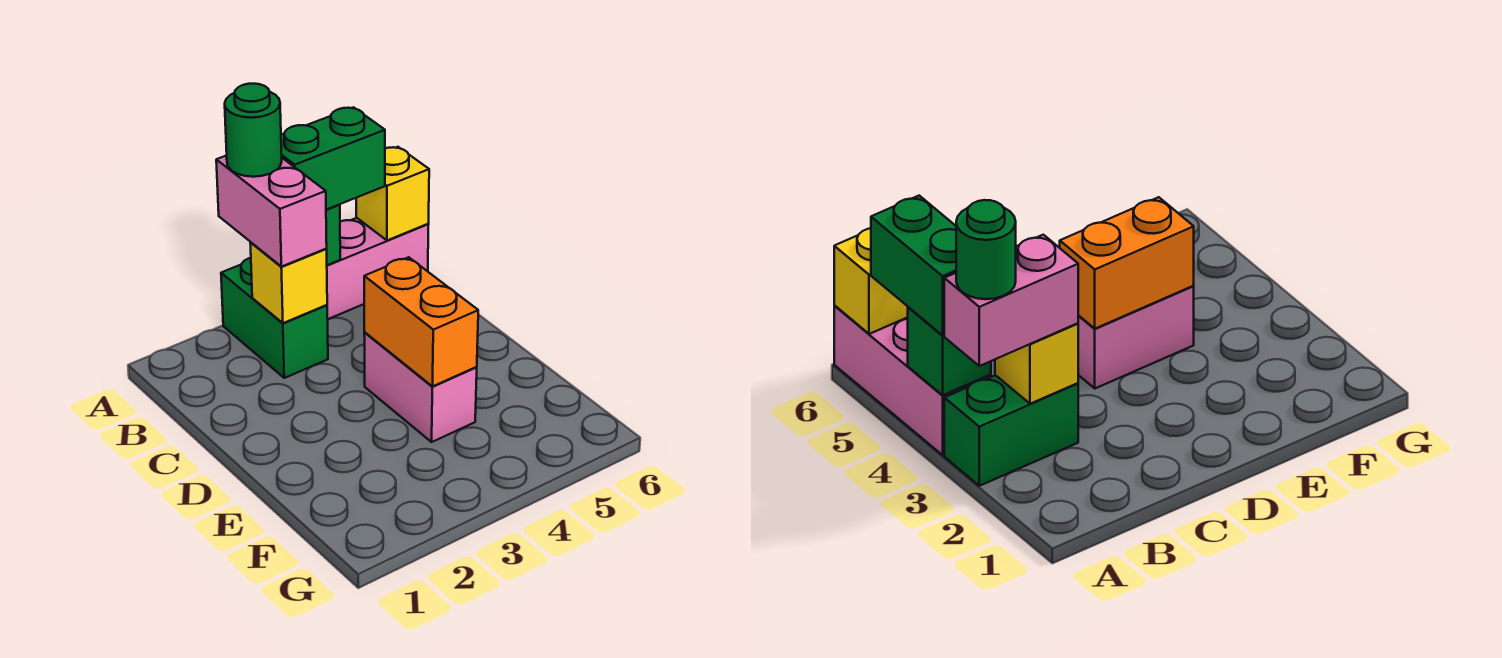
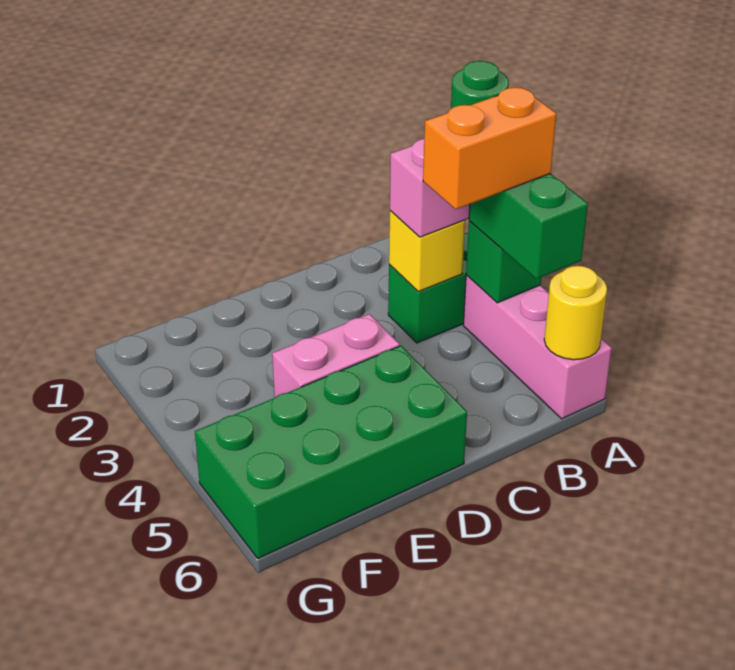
yellow 1x1 brick [356,147,429,240] -> yellow 1x1 round brick [544,266,607,360]
orange 1x2 brick [364,257,478,386] -> orange 1x2 brick moved to [423,87,556,209]
none -> green 2x4 brick [195,346,467,558]

